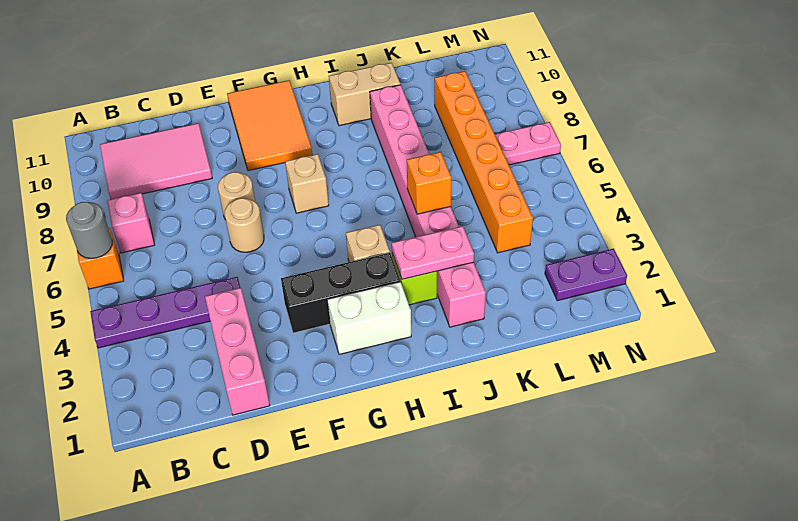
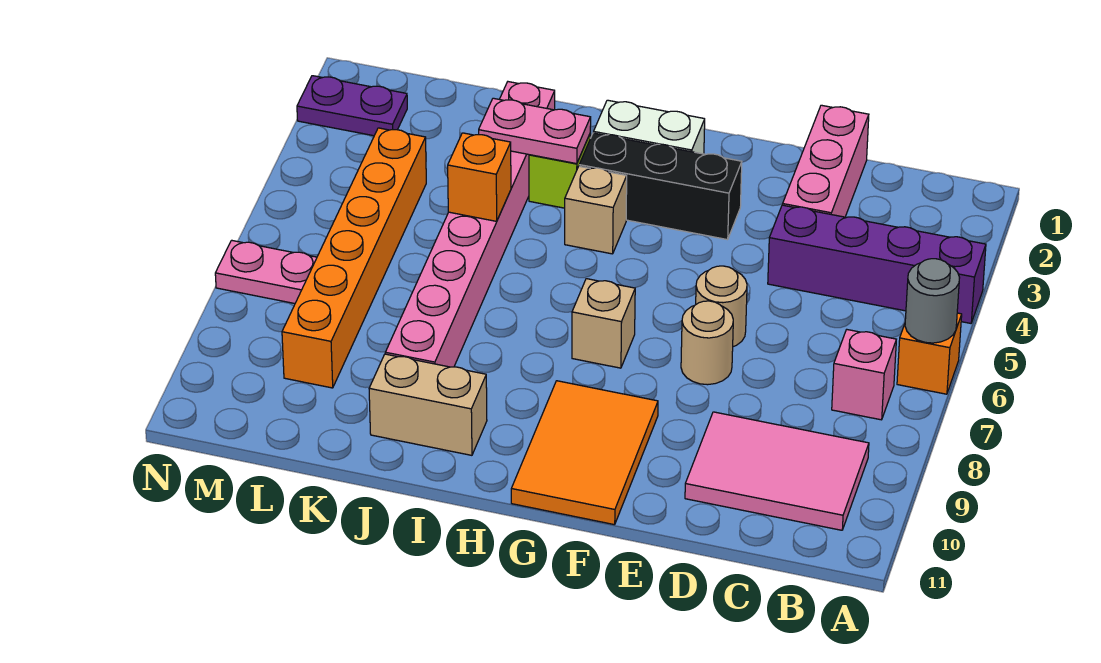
purple 1x4 plate [90,277,240,348] -> purple 1x4 brick [768,205,986,323]

